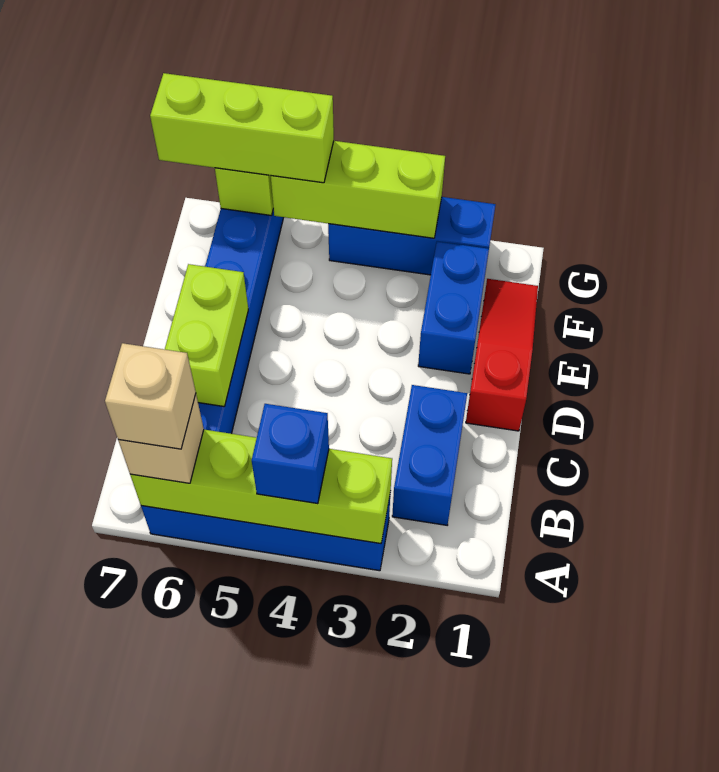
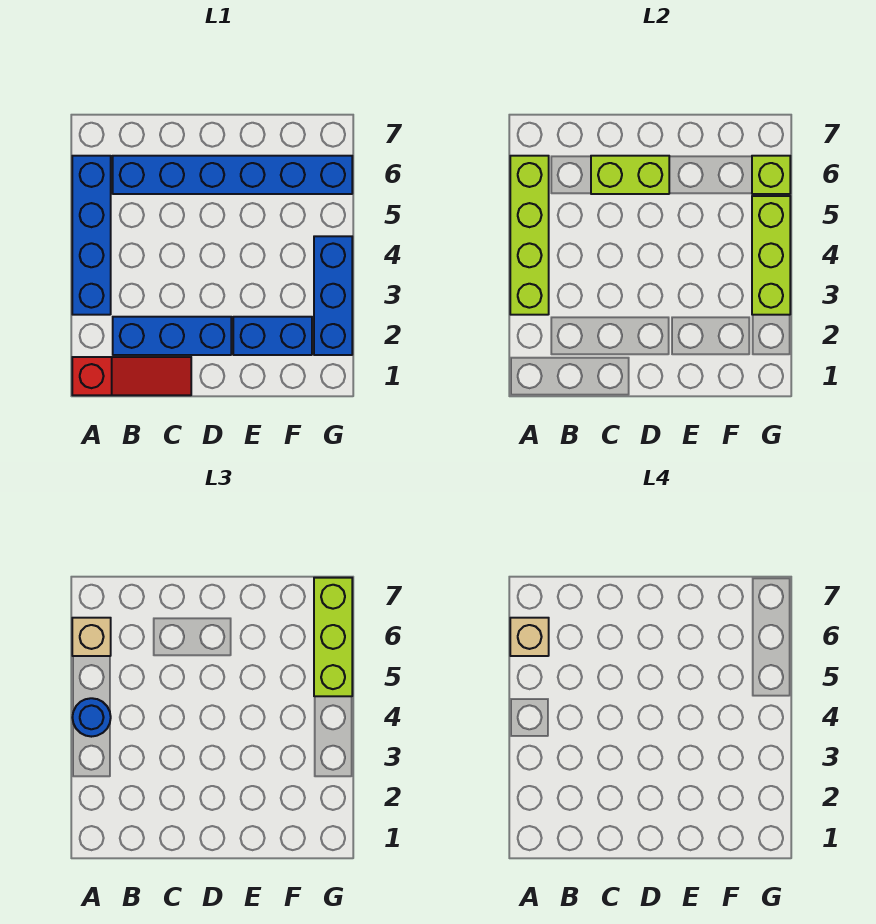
blue 1x1 brick [252,404,329,504] -> blue 1x1 round brick [72,698,111,737]
blue 1x2 brick [392,385,467,525] -> blue 1x3 brick [113,317,231,355]
red 1x3 slope [466,279,538,431] -> red 1x3 slope moved to [72,357,191,395]

